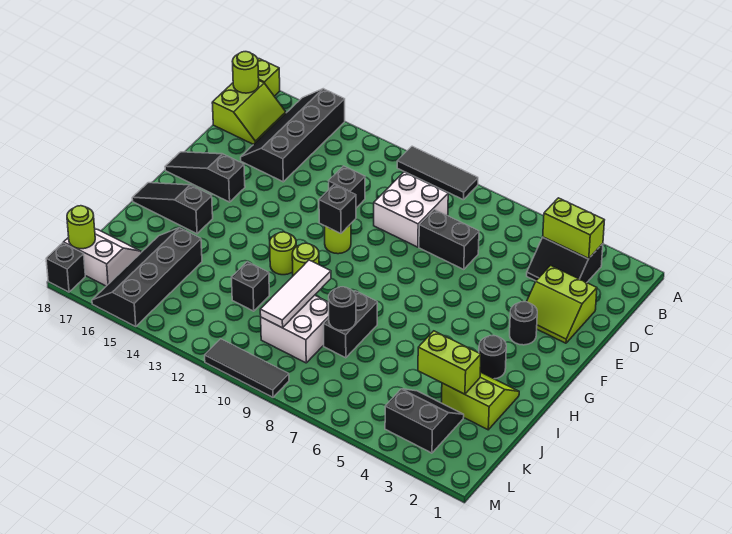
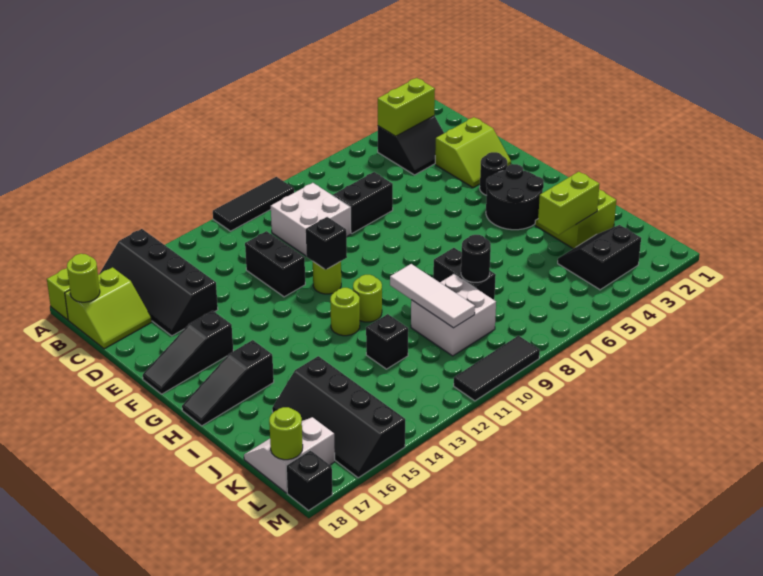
lime 2x2 slope [212,81,286,145] -> lime 2x2 slope turned to [65,267,152,349]
black 1x1 brick [329,166,365,208] -> black 1x2 brick [245,231,305,297]
black 1x1 round brick [479,335,506,379] -> black 2x2 round brick [486,164,544,230]

